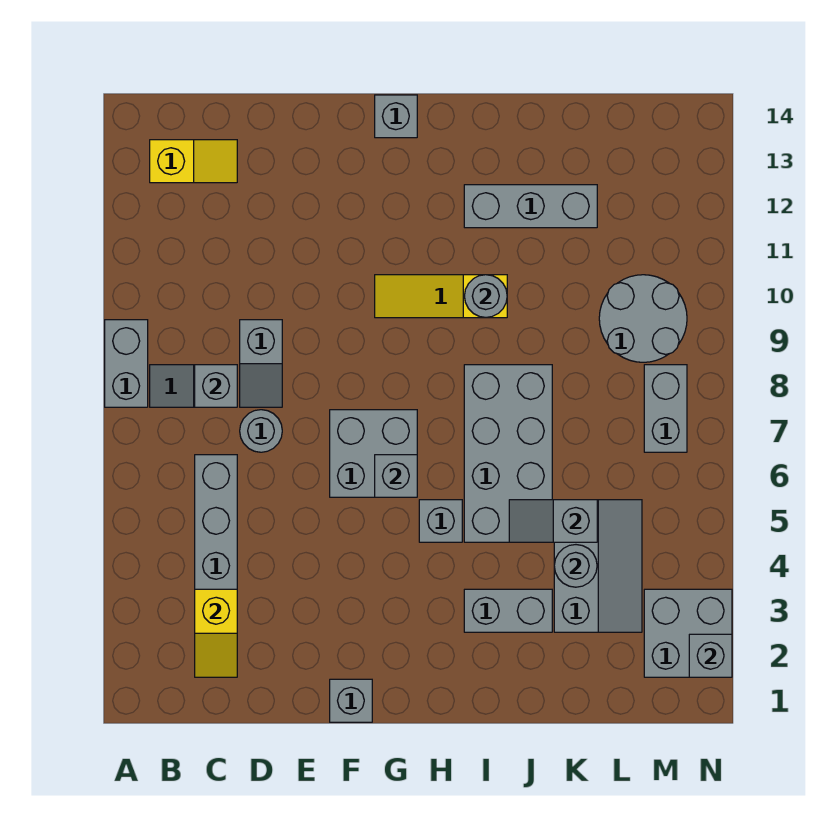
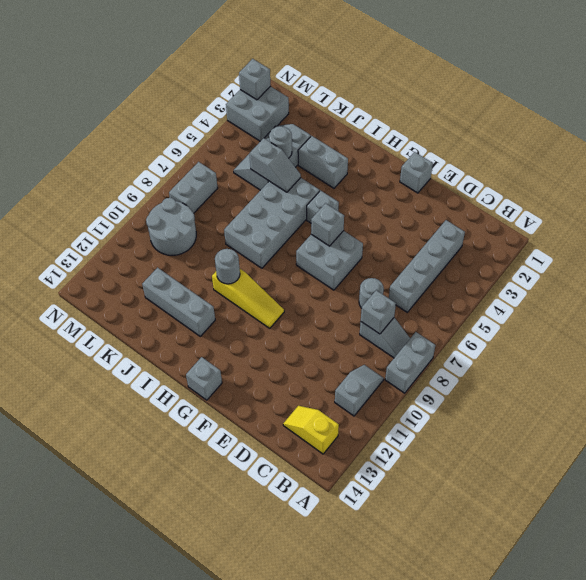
yellow 1x2 slope [195,589,237,677] -> none
grey 1x2 slope [240,320,282,407] -> grey 1x2 slope moved to [335,365,384,416]

